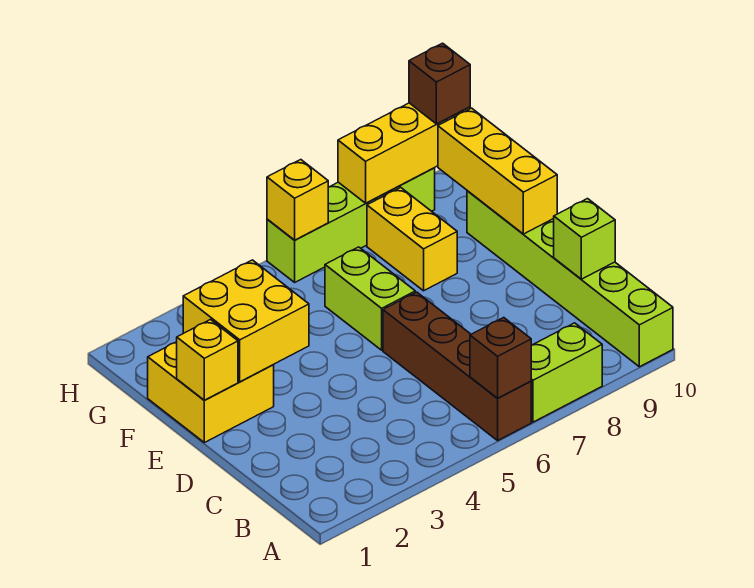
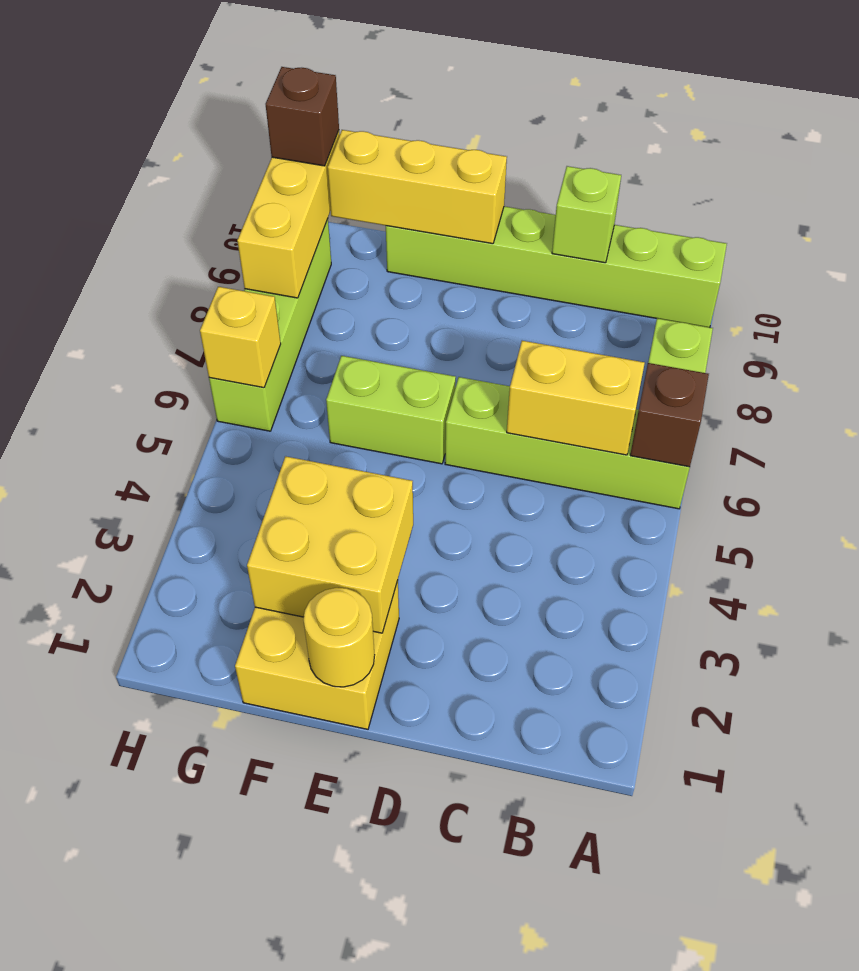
brown 1x4 brick [383,292,531,440] -> lime 1x4 brick [445,377,690,509]
yellow 1x1 brick [177,320,238,400] -> yellow 1x1 round brick [303,588,374,687]
yellow 1x2 brick [367,187,457,291] -> yellow 1x2 brick moved to [507,341,645,455]

